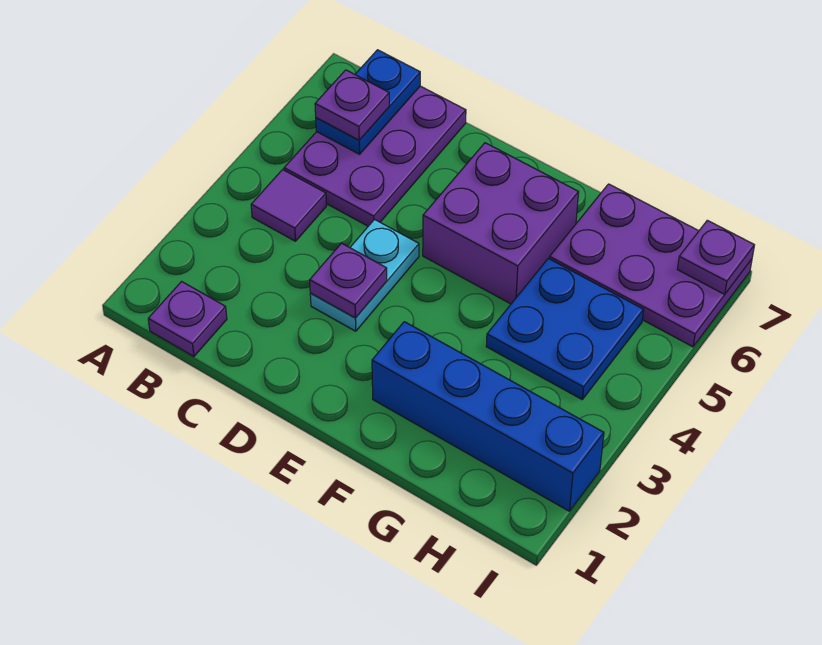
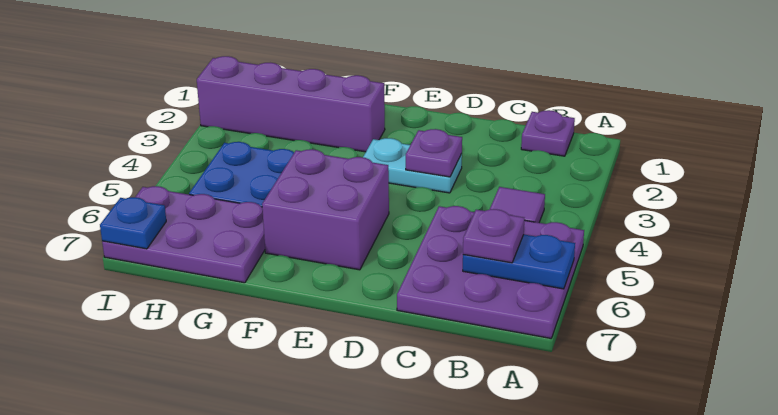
purple 2x3 plate [284,86,466,226] -> purple 3x3 plate [397,206,584,338]
blue 1x2 plate [316,50,420,154] -> blue 1x2 plate turned to [463,235,575,289]
cyan 1x2 plate [310,220,419,331] -> cyan 1x2 plate turned to [363,138,462,193]
blue 1x4 brick [372,322,604,511] -> purple 1x4 brick [197,56,385,152]
purple 1x1 plate [677,220,754,294] -> blue 1x1 plate [100,197,166,249]

